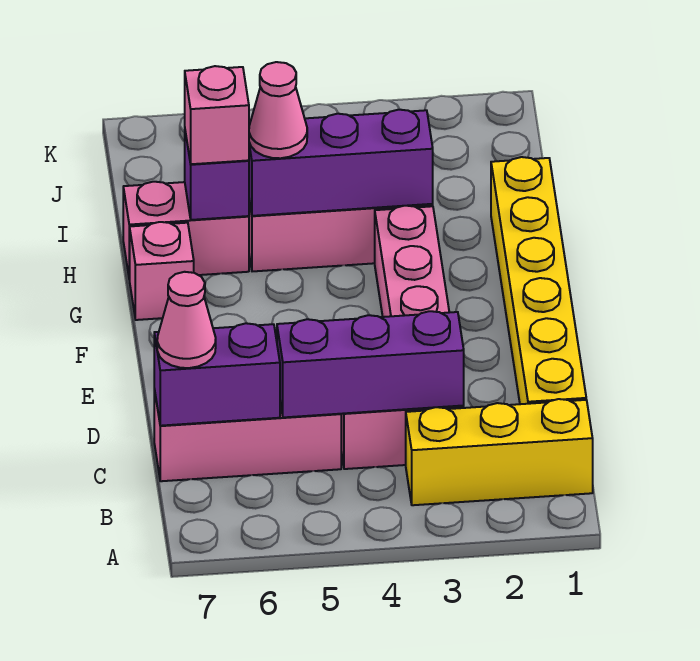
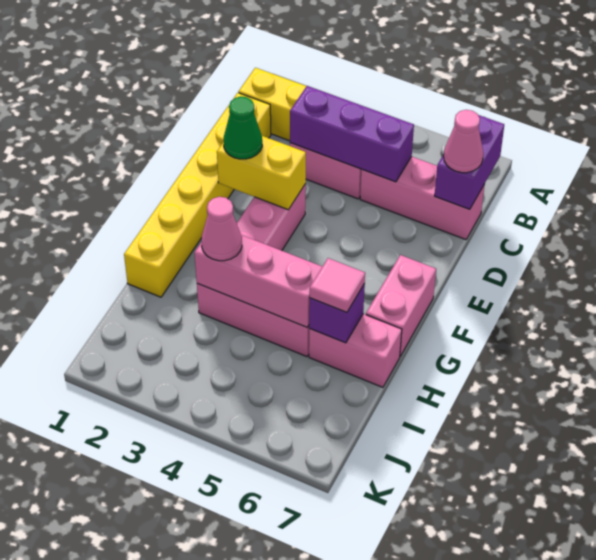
purple 1x2 brick [154,323,280,426] -> purple 1x2 brick turned to [435,115,504,209]
none -> yellow 1x2 brick [217,136,306,210]
none -> green 1x1 cone [224,96,262,159]
pink 1x1 brick [130,222,194,320] -> pink 1x2 brick [366,255,436,356]
purple 1x3 brick [249,110,433,216] -> pink 1x3 brick [195,235,322,327]
pink 1x1 cone [249,62,307,158] -> pink 1x1 cone moved to [202,197,242,261]
pink 1x1 brick [185,66,249,164] -> pink 1x1 tile [310,258,365,312]

